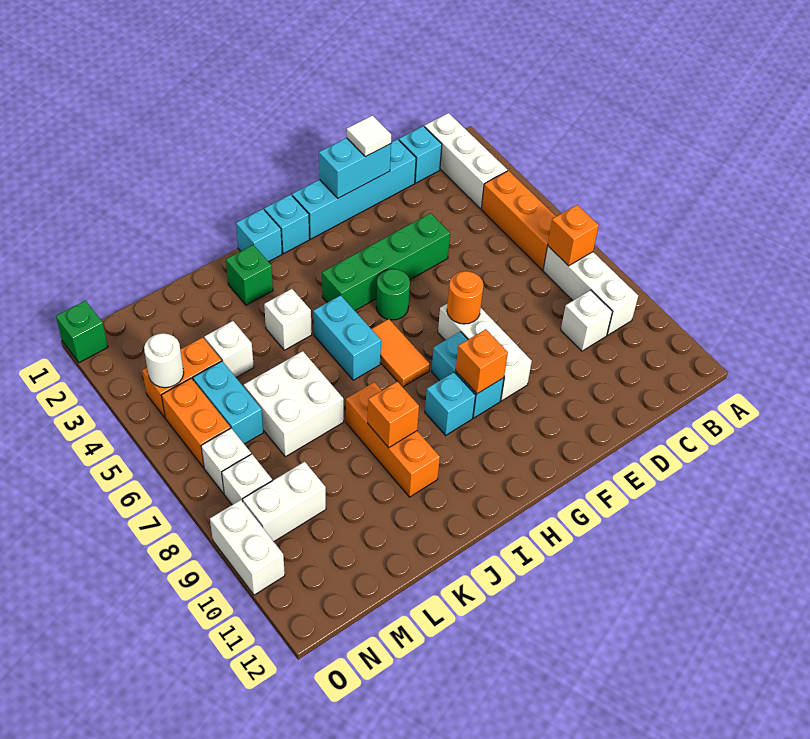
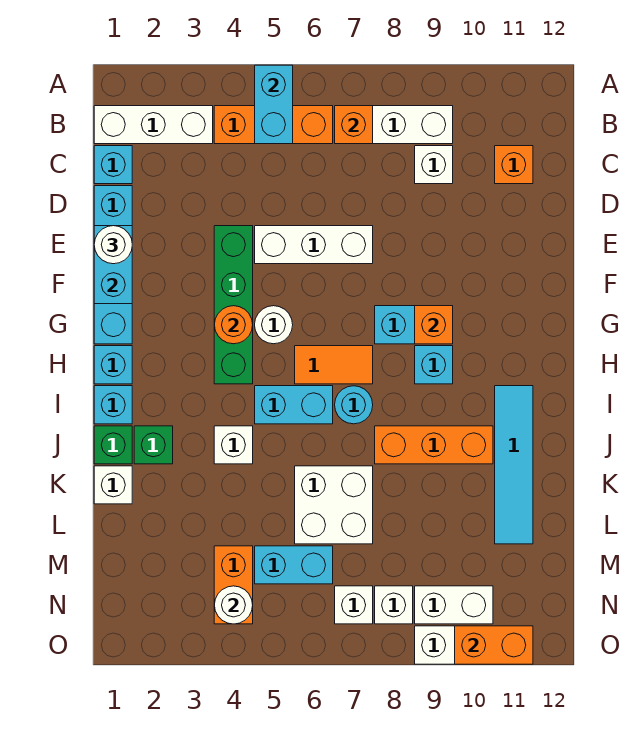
none -> cyan 1x2 brick [255,65,293,144]
white 1x1 tile [347,115,391,157] -> white 1x1 round brick [94,226,132,264]
white 1x3 brick [438,304,532,401] -> white 1x3 brick moved to [255,226,373,264]
orange 1x1 round brick [447,271,484,324] -> orange 1x1 round brick moved to [214,306,253,344]
green 1x1 round brick [376,269,410,320] -> white 1x1 round brick [255,306,293,344]
none -> cyan 1x1 round brick [335,386,373,424]
none -> cyan 1x4 tile [495,386,533,544]
orange 1x1 brick [368,381,419,448] -> orange 1x1 brick moved to [495,146,533,184]
white 1x1 brick [204,321,254,377] -> white 1x1 brick moved to [94,466,132,504]
white 1x2 brick [243,462,326,541] -> white 1x2 brick turned to [415,586,493,624]
orange 1x2 brick [161,378,231,468] -> orange 1x2 brick moved to [455,626,533,664]
green 1x1 brick [56,301,108,363] -> green 1x1 brick moved to [94,426,132,464]

